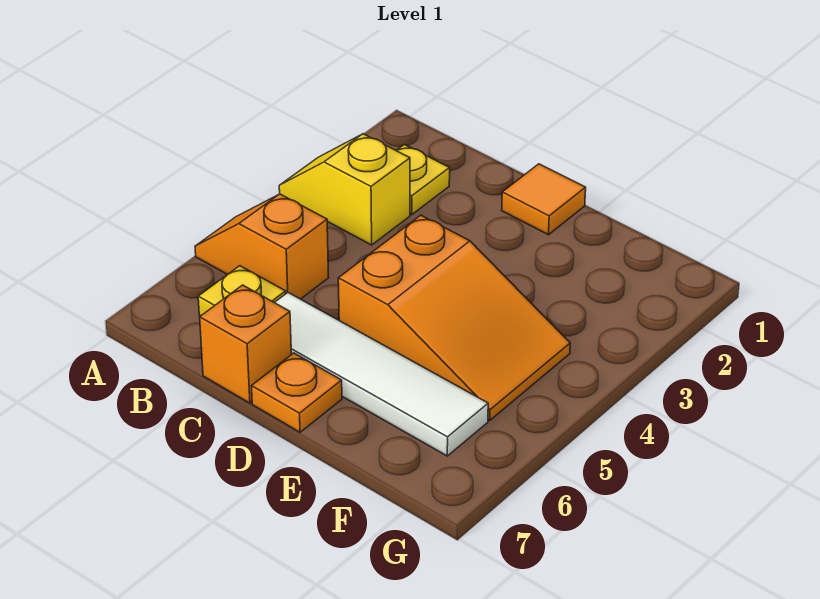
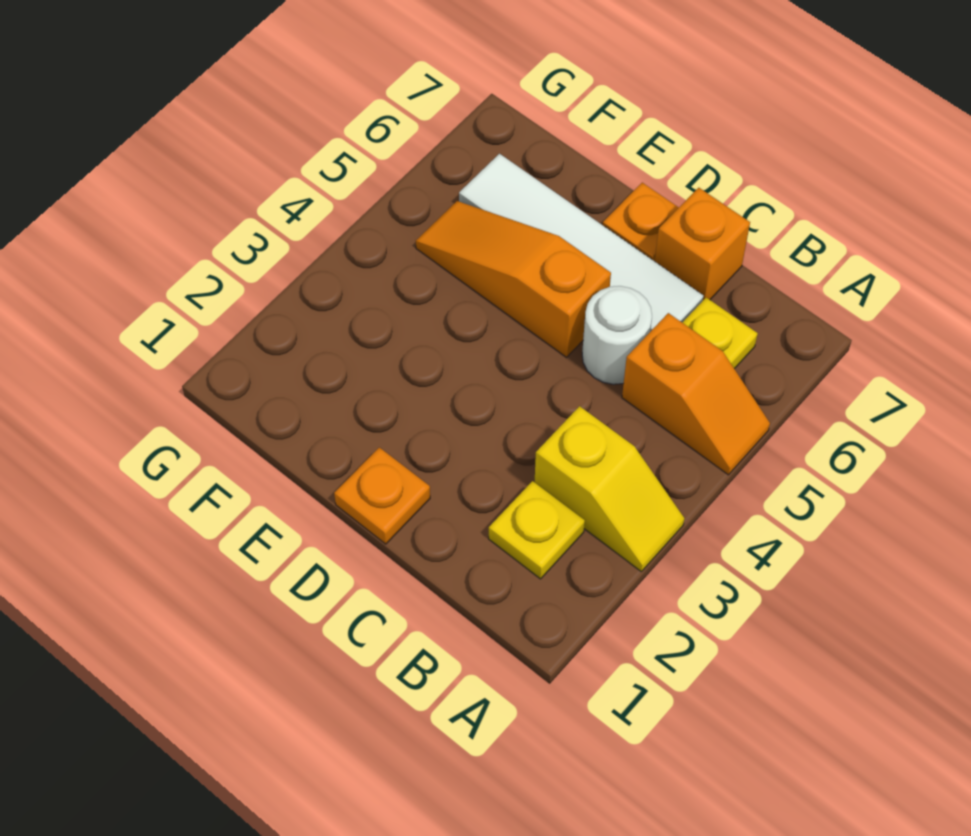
none -> white 1x1 round brick [582,286,652,384]
orange 1x1 tile [502,164,586,235] -> orange 1x1 plate [334,447,430,544]
orange 2x3 slope [338,215,570,420] -> orange 1x3 slope [416,201,611,357]

